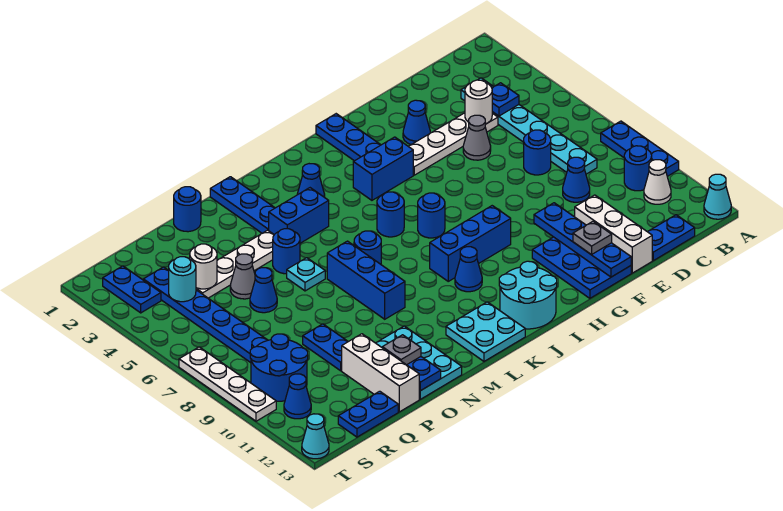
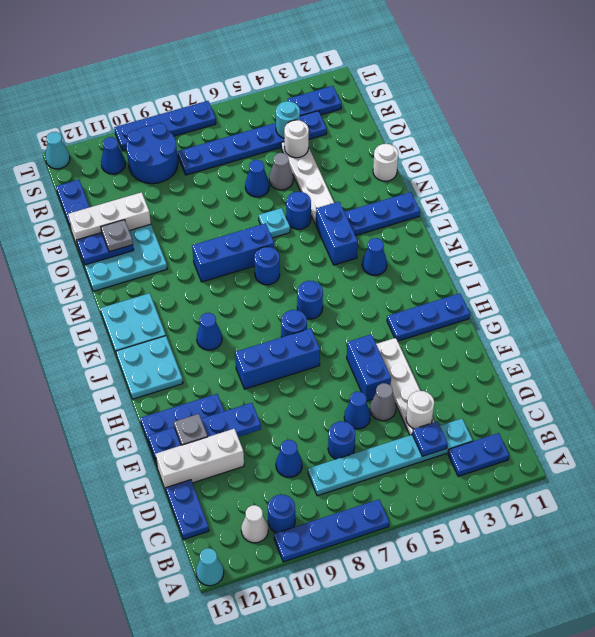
blue 1x3 plate [601,121,679,176] -> blue 1x4 plate [274,499,389,562]
blue 1x1 cone [403,100,430,145] -> blue 1x1 cone moved to [344,392,371,429]
blue 1x2 brick [353,137,413,200] -> blue 1x2 brick moved to [347,334,391,401]
blue 1x3 brick [430,206,511,281] -> blue 1x3 brick turned to [235,328,320,389]
cyan 2x2 round brick [499,261,557,329] -> cyan 2x2 plate [116,336,183,399]
blue 1x1 round brick [174,187,201,232] -> white 1x1 round brick [373,144,398,181]
blue 1x2 plate [303,324,348,371] -> blue 1x2 plate moved to [448,433,509,476]
white 1x4 plate [179,347,276,421] -> blue 1x4 plate [114,101,216,151]

